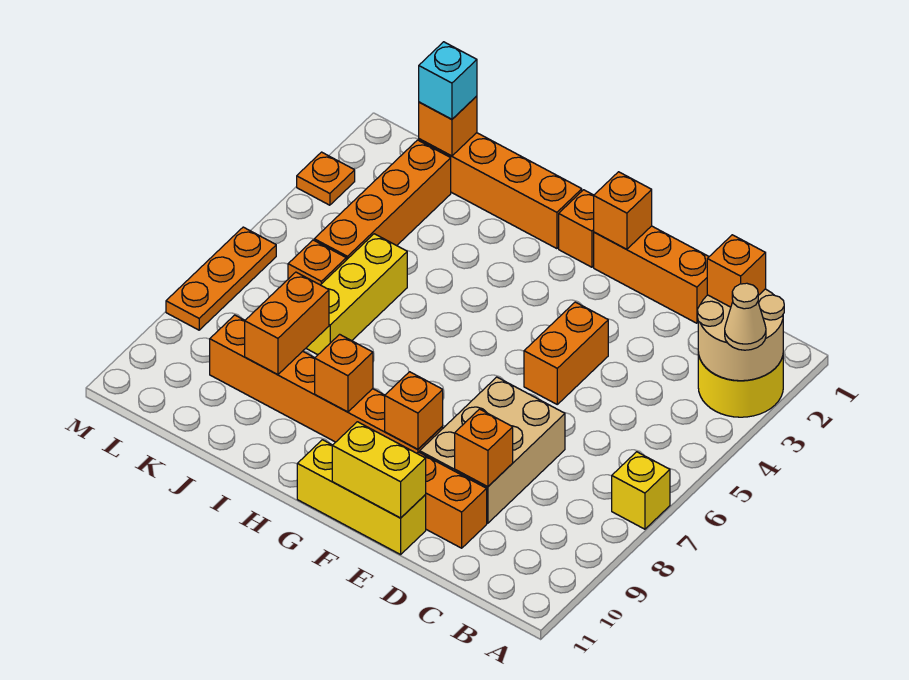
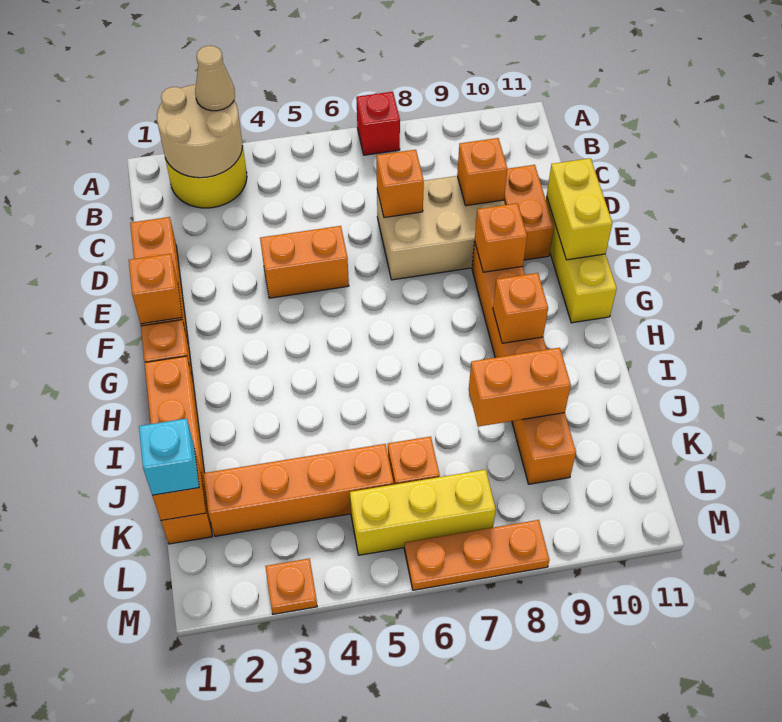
yellow 1x1 brick [612,452,670,529] -> red 1x1 brick [356,92,400,155]
orange 1x1 brick [707,235,766,307] -> orange 1x1 brick moved to [376,150,424,218]
yellow 1x3 brick [306,234,407,355] -> yellow 1x3 brick moved to [350,470,496,555]

